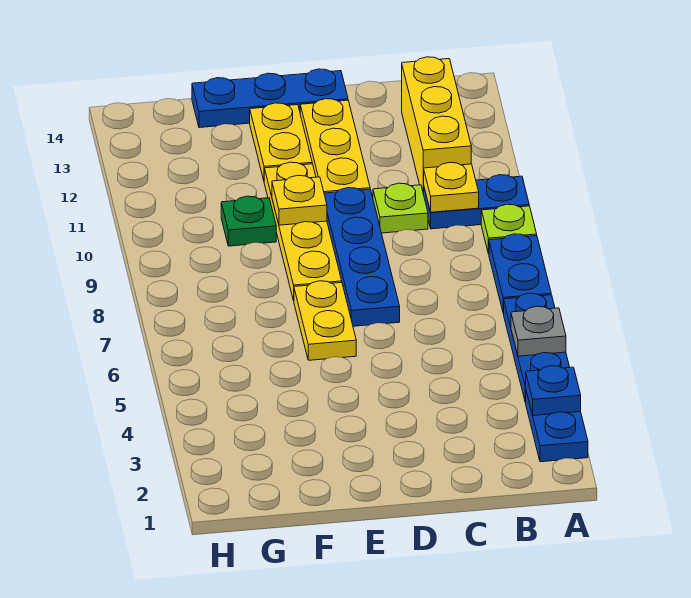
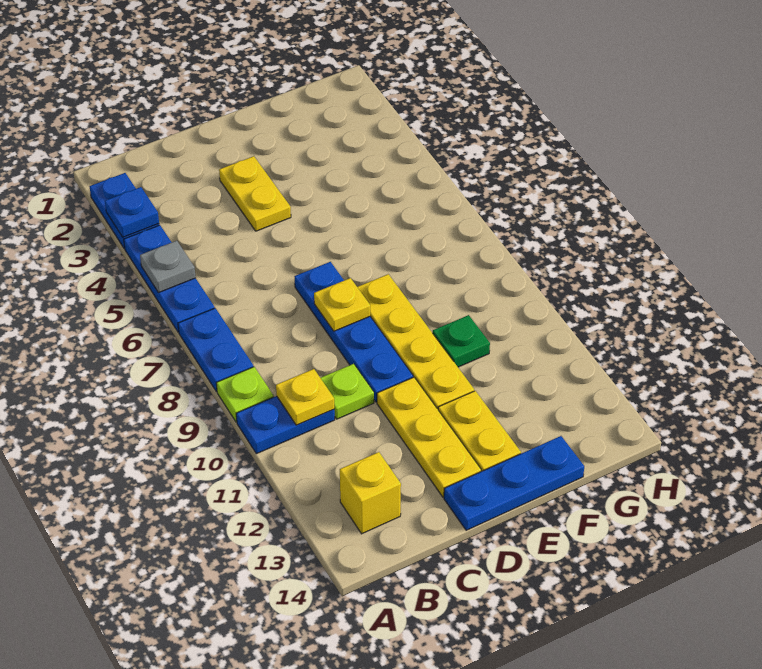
yellow 1x3 brick [402,57,471,194] -> yellow 1x1 brick [340,452,401,534]
yellow 1x2 plate [294,281,356,360] -> yellow 1x2 plate moved to [219,156,291,231]
yellow 1x1 plate [272,175,327,225] -> yellow 1x1 plate moved to [314,278,370,331]

